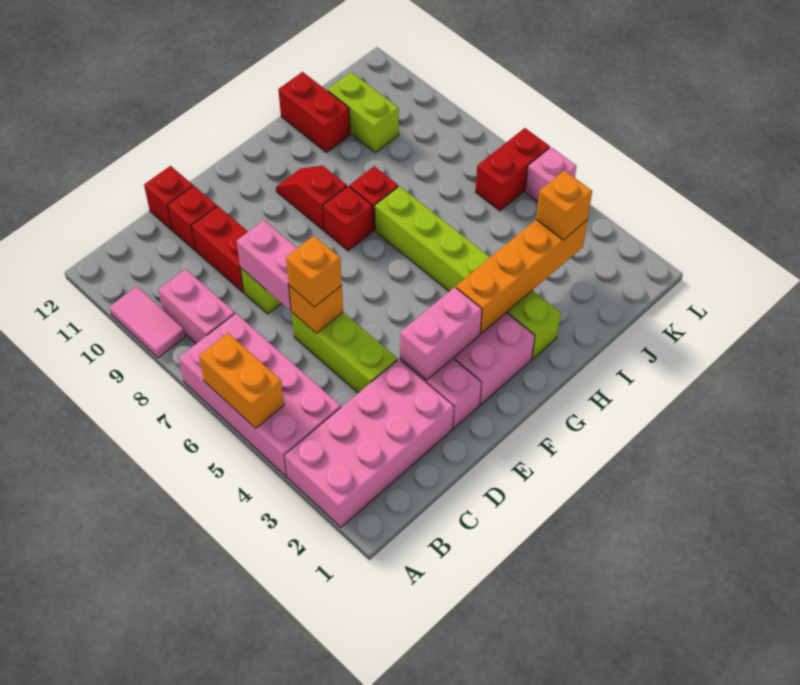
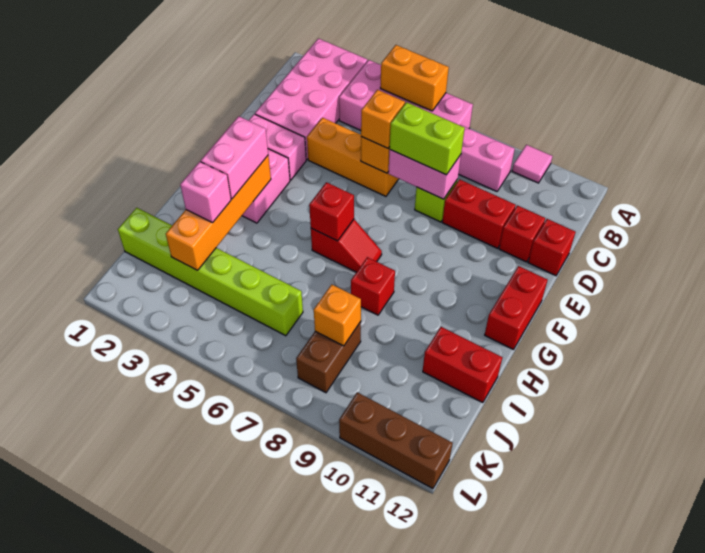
pink 1x2 tile [109,286,185,358] -> pink 1x1 tile [512,145,552,183]
lime 1x3 brick [292,312,398,393] -> orange 1x3 brick [307,118,398,196]
pink 1x2 brick [400,287,482,380] -> pink 1x2 brick moved to [201,116,268,199]
red 1x1 brick [323,186,373,251] -> red 1x1 brick moved to [309,182,354,241]
red 1x2 slope [276,166,347,230] -> red 1x2 slope moved to [311,219,382,272]
lime 1x6 brick [375,186,561,359] -> lime 1x6 brick moved to [118,208,303,336]
orange 1x1 brick [536,170,592,240] -> orange 1x1 brick moved to [314,285,361,346]
none -> brown 1x2 brick [296,322,361,393]
lime 1x2 brick [327,72,399,153] -> lime 1x2 brick moved to [390,102,465,175]
red 1x2 brick [476,128,550,211] -> red 1x2 brick moved to [485,266,547,350]
pink 1x1 brick [525,147,577,202] -> pink 1x1 brick moved to [180,162,231,223]
none -> brown 1x3 brick [339,392,453,489]

